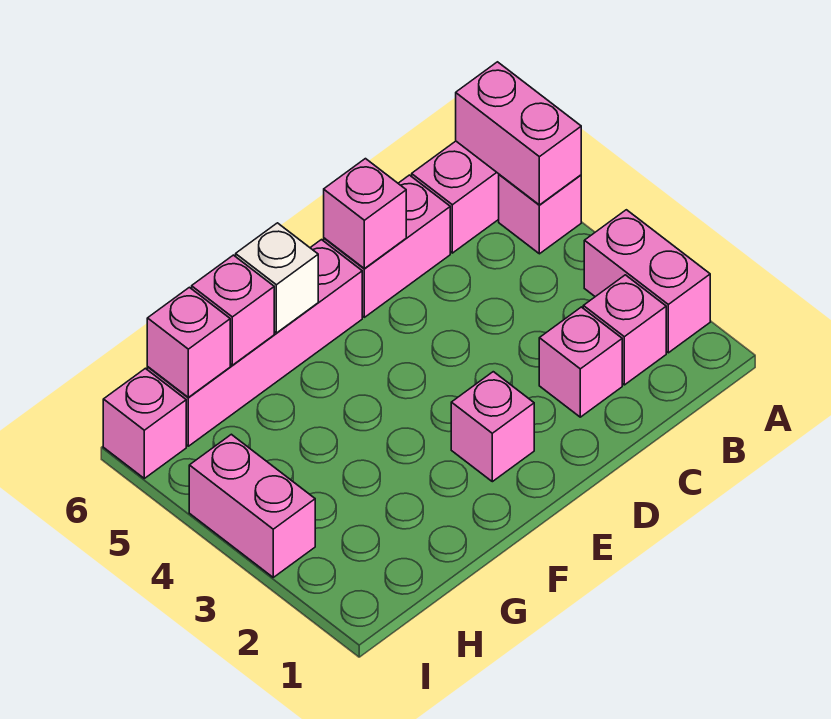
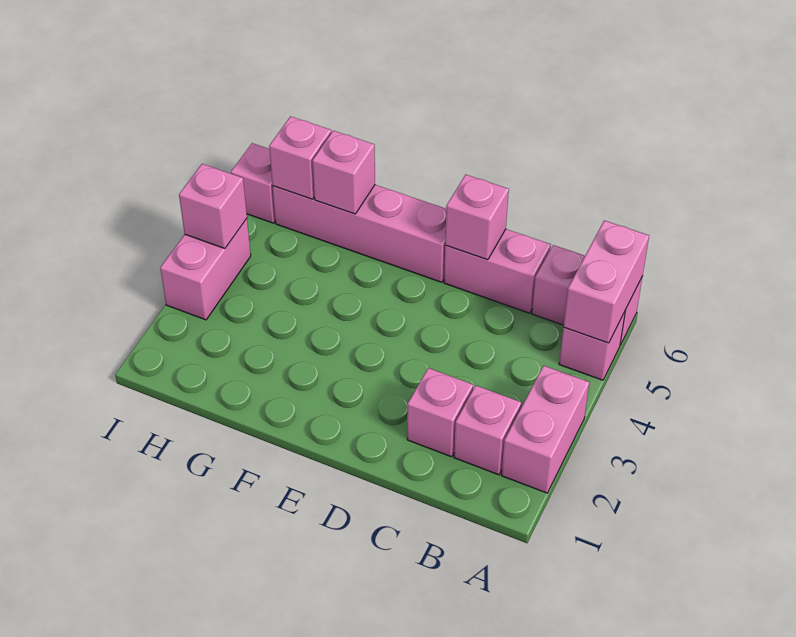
pink 1x1 brick [451,372,534,482] -> pink 1x1 brick moved to [179,164,247,249]
white 1x1 brick [236,223,318,333] -> none

